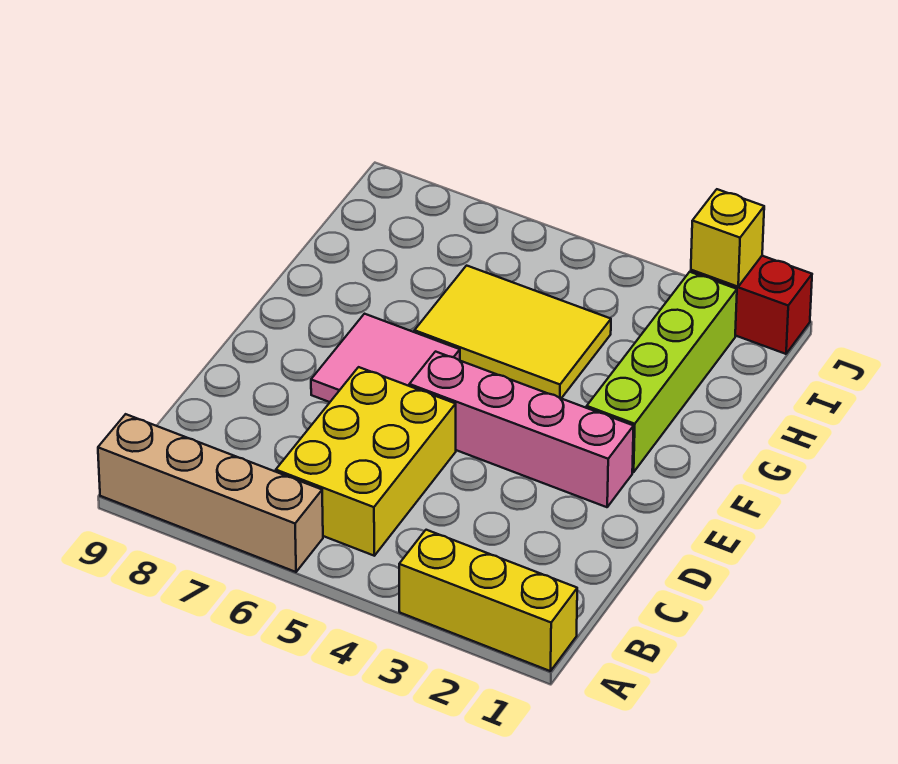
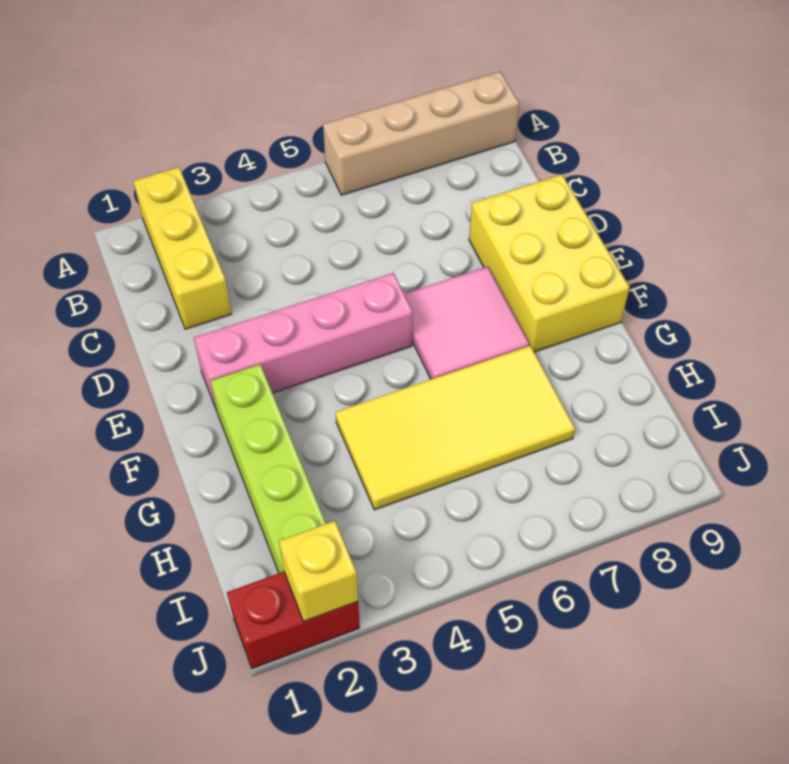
yellow 1x3 brick [399,530,577,671] -> yellow 1x3 brick turned to [133,167,232,329]
yellow 2x3 brick [276,367,456,556] -> yellow 2x3 brick moved to [469,174,630,352]
yellow 2x3 tile [414,266,611,398] -> yellow 2x4 tile [336,346,575,510]

